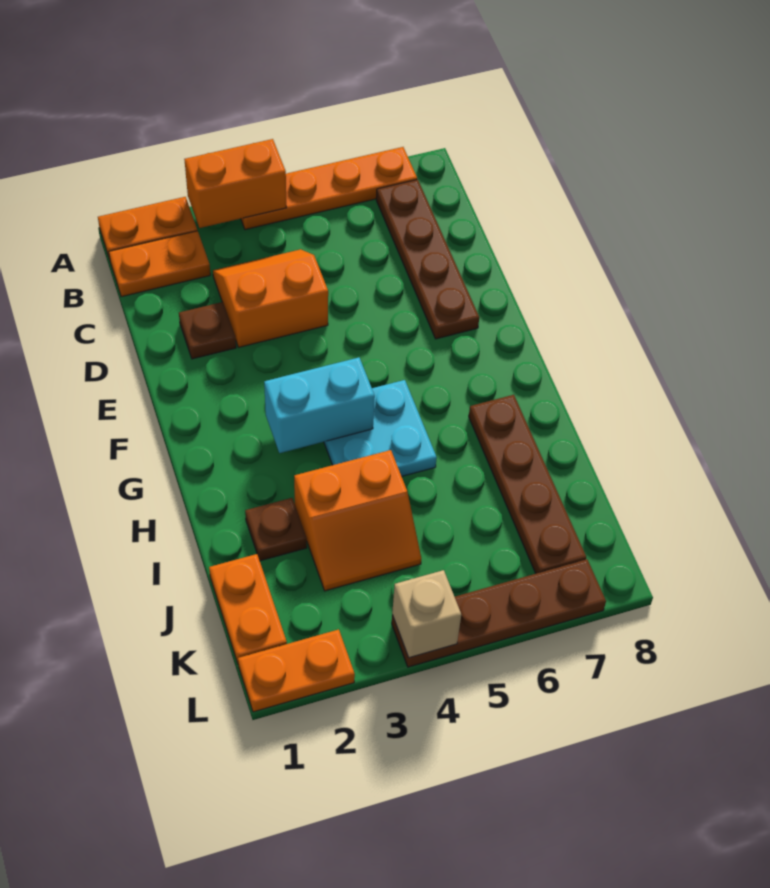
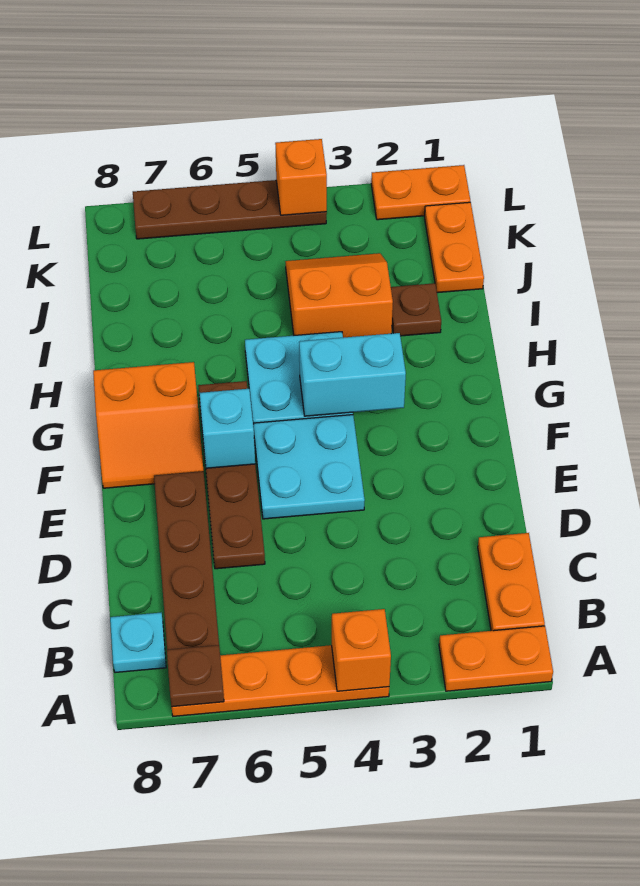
orange 1x2 brick [184,139,287,228] -> orange 1x1 brick [332,609,391,691]
orange 1x2 plate [109,231,210,297] -> orange 1x2 plate turned to [478,533,545,631]
none -> cyan 1x1 plate [110,613,166,673]
orange 2x2 slope [213,249,328,347] -> orange 2x2 slope moved to [93,362,203,488]
brown 1x1 plate [179,302,236,359] -> brown 1x1 plate moved to [167,645,224,707]
none -> cyan 2x2 plate [253,415,365,519]
none -> cyan 1x1 brick [200,389,255,468]
brown 1x4 plate [469,395,586,574] -> brown 1x4 plate moved to [198,381,265,569]
tan 1x1 brick [392,570,461,658] -> orange 1x1 brick [275,139,327,215]

